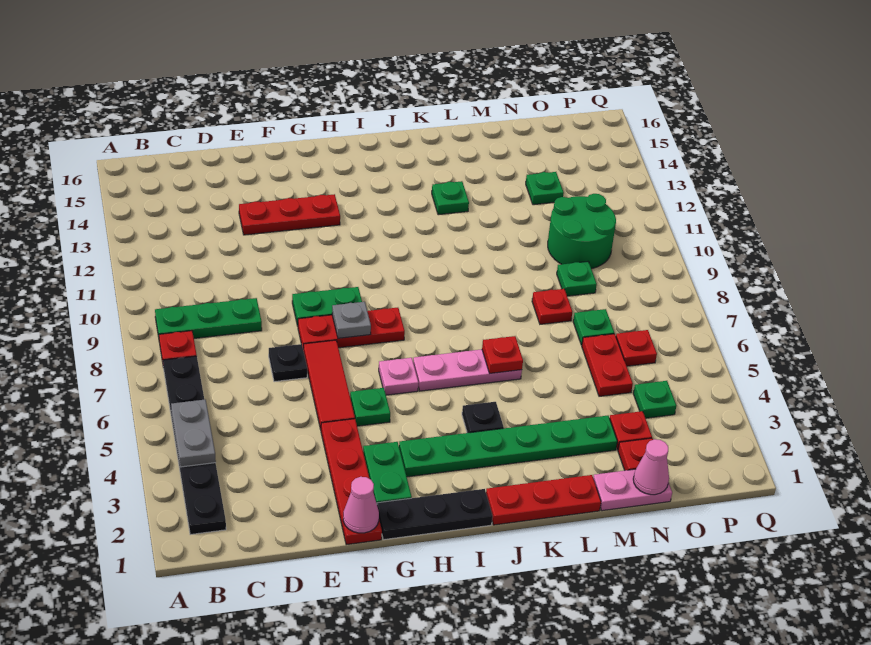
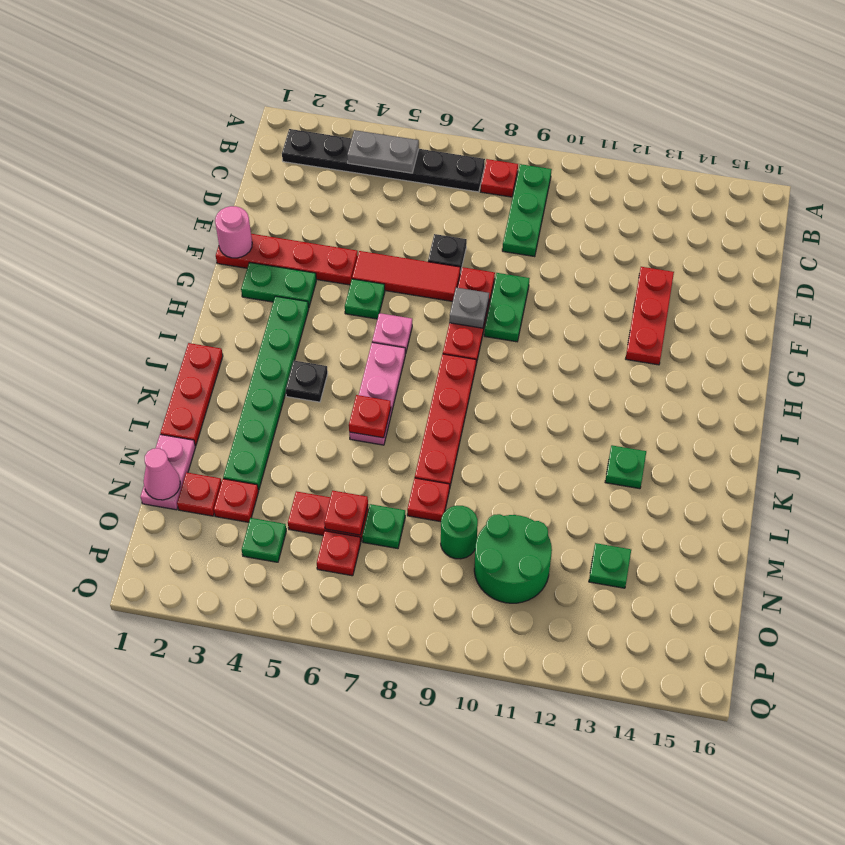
pink 1x1 cone [343,477,379,533] -> pink 1x1 round brick [215,206,252,258]
black 1x3 plate [377,489,493,540] -> none
none -> red 1x4 plate [415,354,476,489]
none -> red 1x1 plate [324,491,368,535]
green 1x1 plate [557,262,597,296] -> green 1x1 round brick [441,506,478,559]

